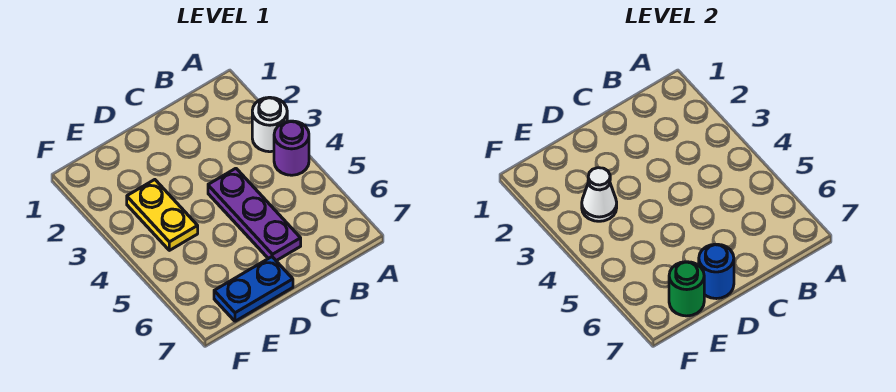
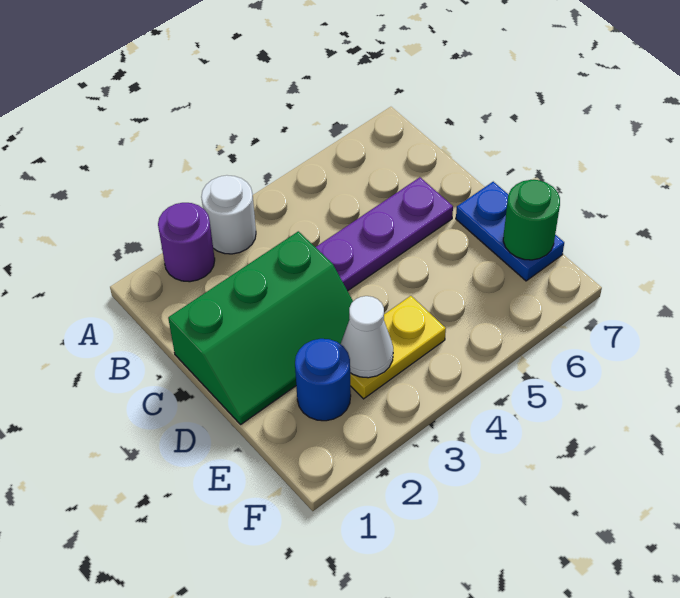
purple 1x1 round brick [274,121,309,175] -> purple 1x1 round brick moved to [158,203,215,282]
none -> green 2x3 slope [168,231,353,424]
blue 1x1 round brick [699,244,734,299] -> blue 1x1 round brick moved to [295,339,351,421]

